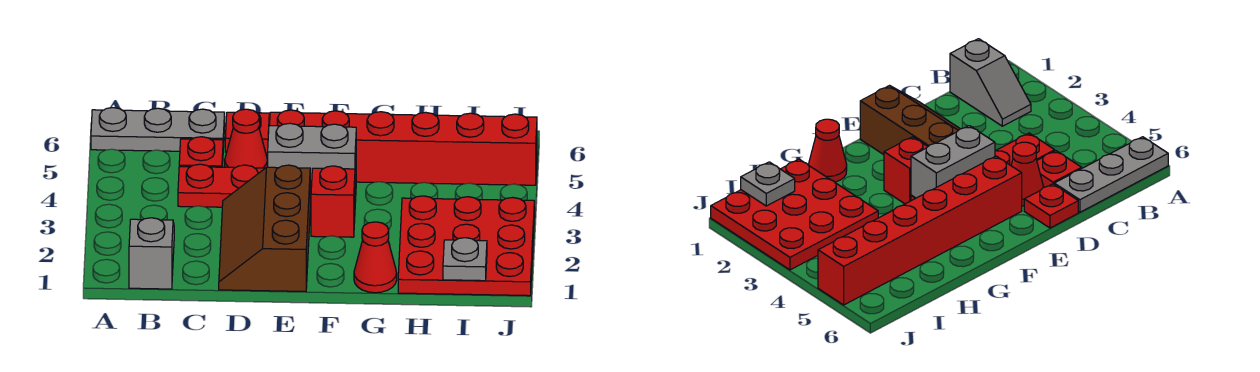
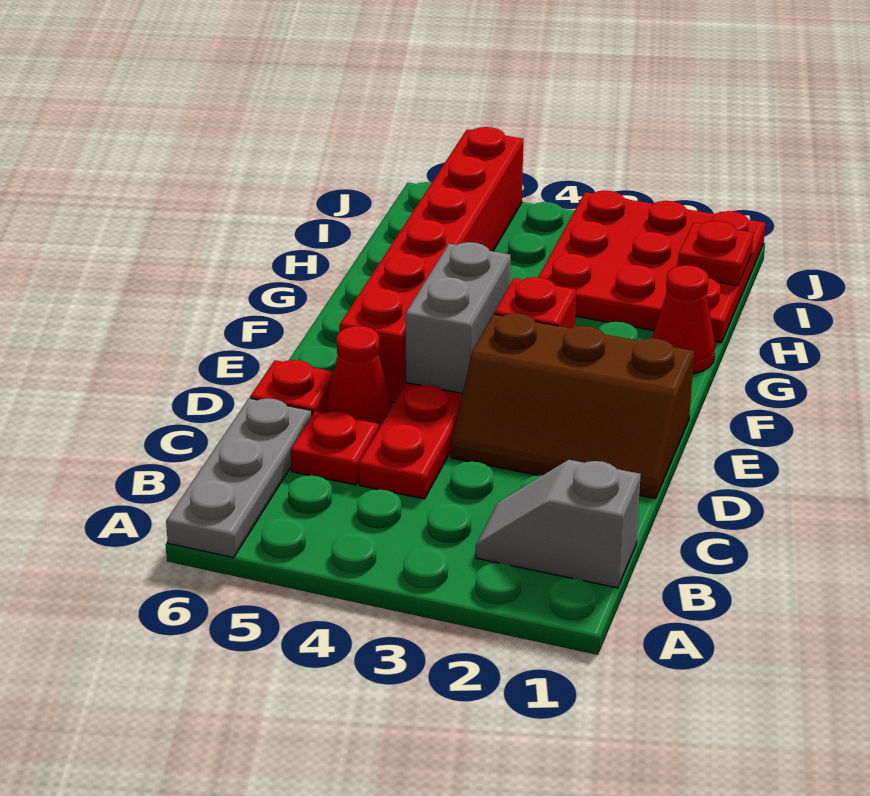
grey 1x1 plate [443,238,487,281] -> red 1x1 plate [678,221,754,286]

